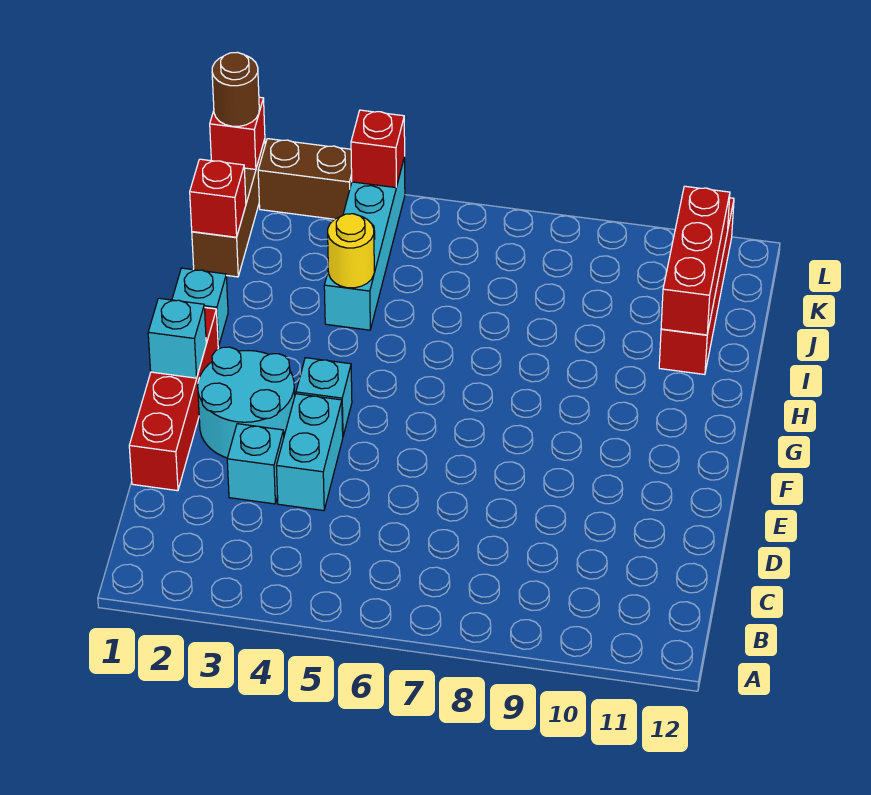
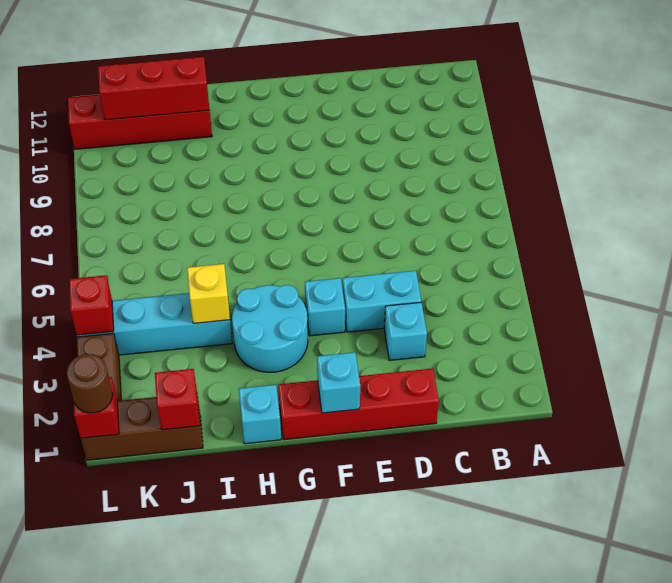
cyan 2x2 round brick [198,347,295,458] -> cyan 2x2 round brick moved to [232,285,308,372]
yellow 1x1 round brick [328,214,374,288] -> yellow 1x1 brick [187,264,230,323]

